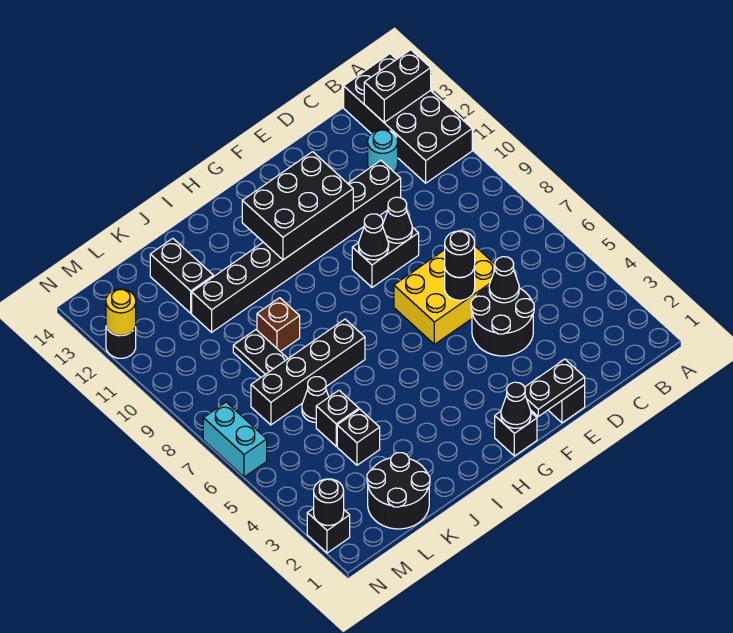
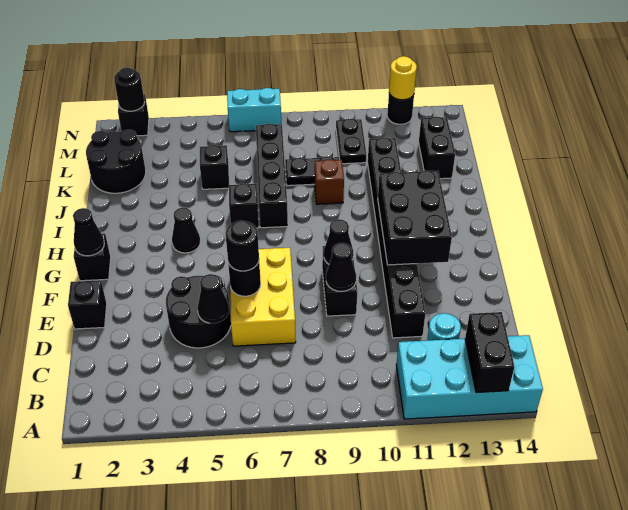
black 2x4 brick [344,54,472,183] -> cyan 2x4 brick [396,335,543,419]
black 1x2 plate [525,359,585,416] -> black 1x2 plate moved to [336,119,367,164]
black 1x1 brick [337,409,380,465] -> black 1x1 brick moved to [229,184,259,228]
black 1x1 cone [302,377,329,422] -> black 1x1 cone moved to [172,208,200,253]
black 1x2 brick [150,238,213,313] -> black 1x2 brick turned to [419,116,455,179]

